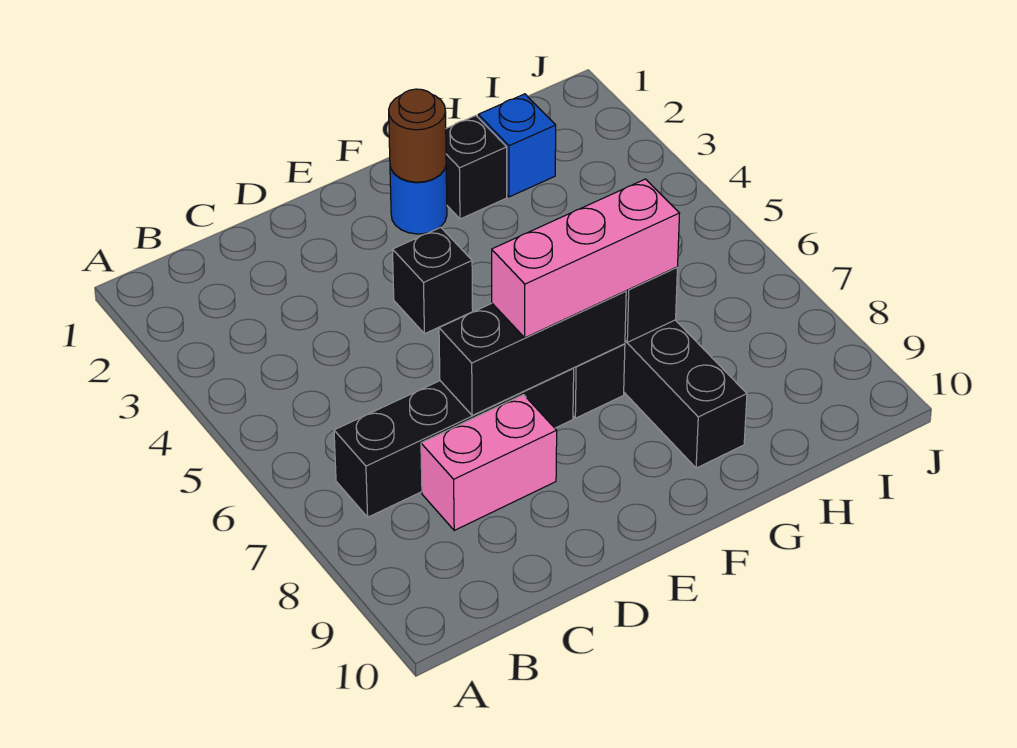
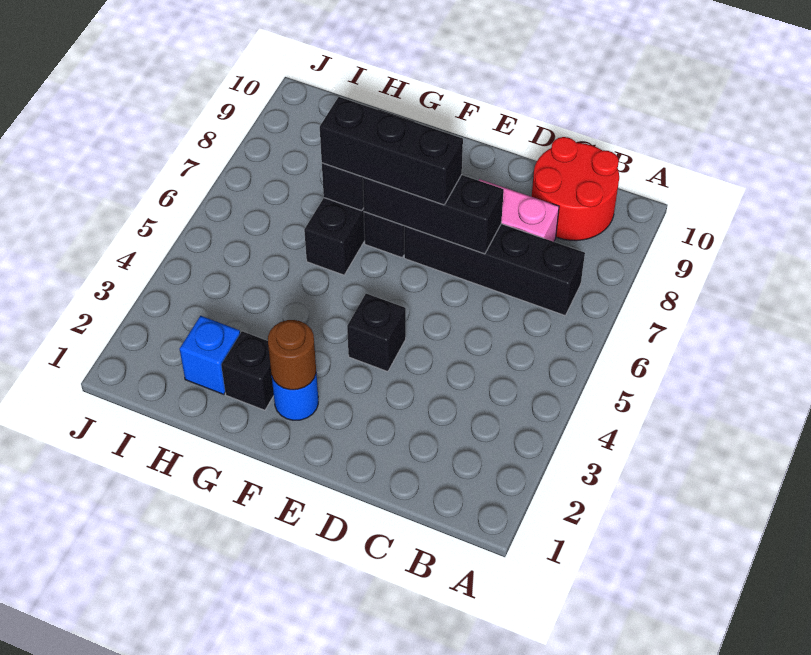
none -> red 2x2 round brick [532,137,619,241]
pink 1x3 brick [492,179,680,338] -> black 1x3 brick [320,97,463,205]

